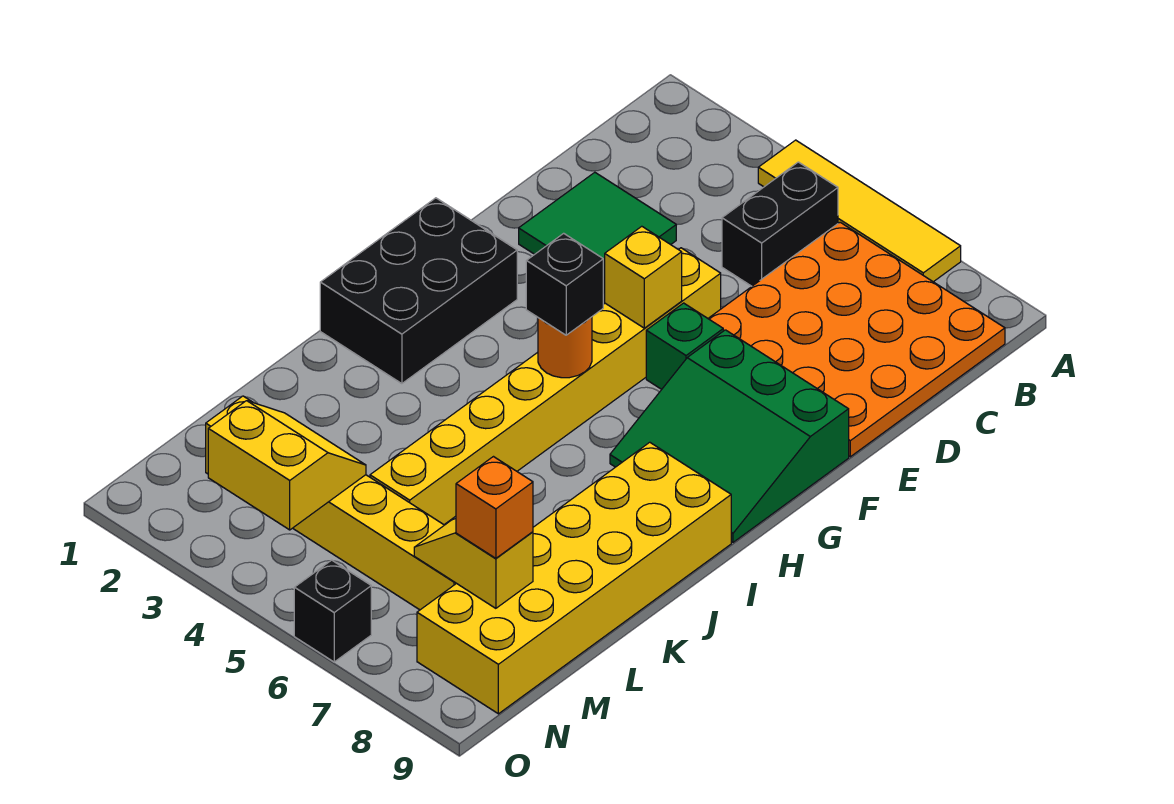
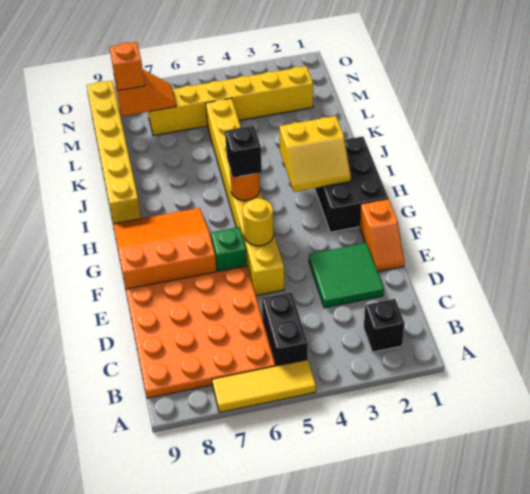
yellow 1x4 tile [758,140,961,282] -> yellow 1x3 tile [212,360,316,412]
none -> orange 1x2 slope [359,199,404,272]
yellow 1x1 brick [605,226,682,328] -> yellow 1x1 round brick [243,198,274,246]
green 3x3 slope [610,330,849,542] -> orange 3x3 slope [113,208,217,289]
yellow 2x6 brick [417,442,731,714] -> yellow 1x6 brick [87,81,141,224]
yellow 2x2 slope [208,401,366,530] -> yellow 2x2 slope moved to [280,116,351,192]
yellow 1x2 slope [414,519,533,608] -> orange 1x2 slope [114,70,176,116]
black 1x1 brick [294,560,371,662] -> black 1x1 brick moved to [364,299,405,352]

